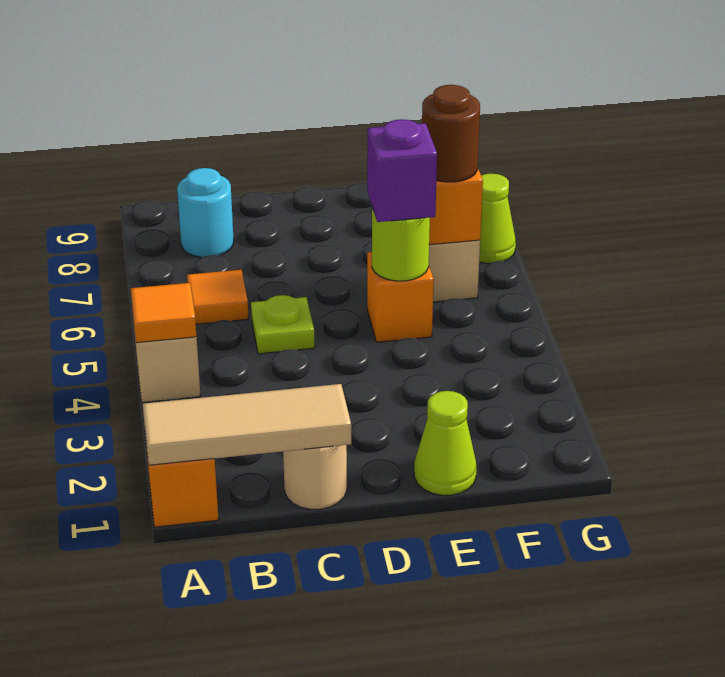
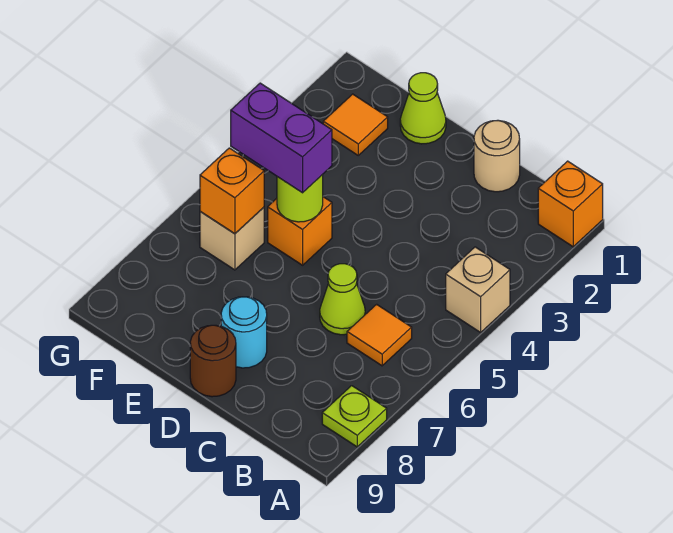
tan 1x3 tile [143,384,351,465] -> none
orange 1x1 tile [131,283,197,343] -> orange 1x1 tile moved to [323,94,388,155]
cyan 1x1 round brick [177,168,234,257] -> cyan 1x1 round brick moved to [221,297,267,368]
lime 1x1 plate [251,295,315,354] -> lime 1x1 plate moved to [322,386,387,447]
purple 1x1 brick [367,119,437,222] -> purple 1x2 brick [231,83,332,193]
brown 1x1 round brick [422,85,480,182] -> brown 1x1 round brick moved to [190,325,236,397]
lime 1x1 cone [479,174,516,263] -> lime 1x1 cone moved to [320,264,365,335]

